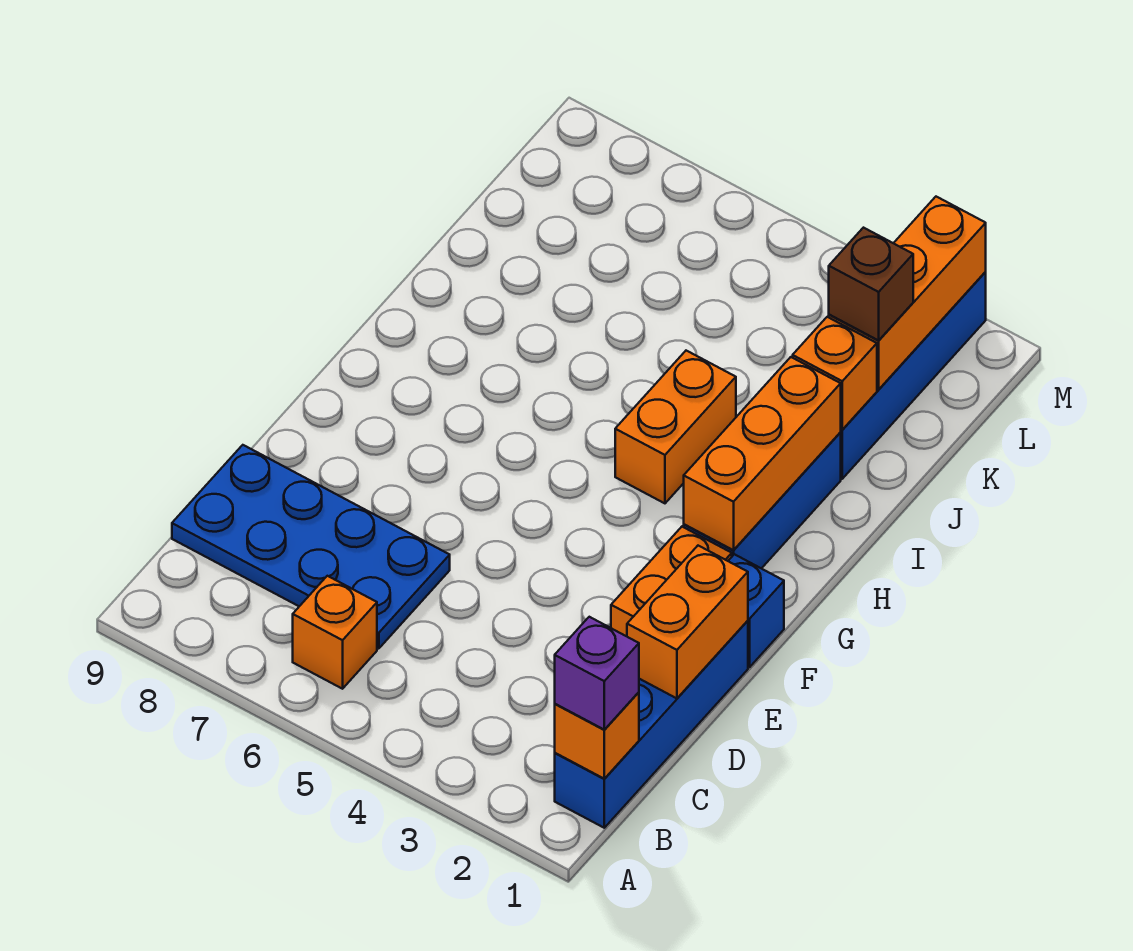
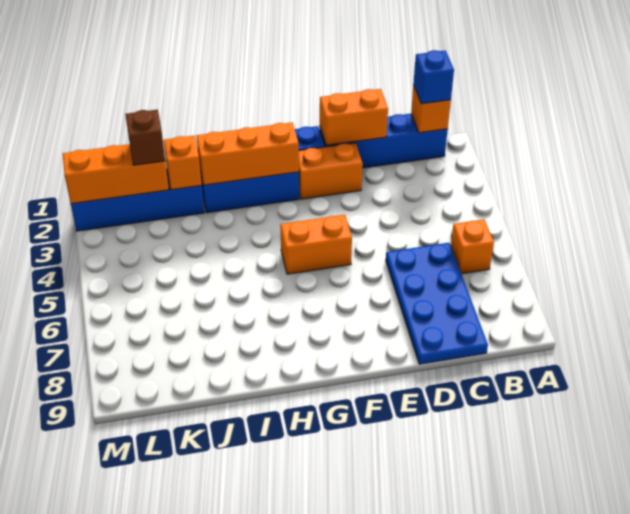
purple 1x1 brick [555,617,639,729] -> blue 1x1 brick [413,50,454,104]
orange 1x2 brick [615,351,736,503] -> orange 1x2 brick moved to [280,215,352,274]

